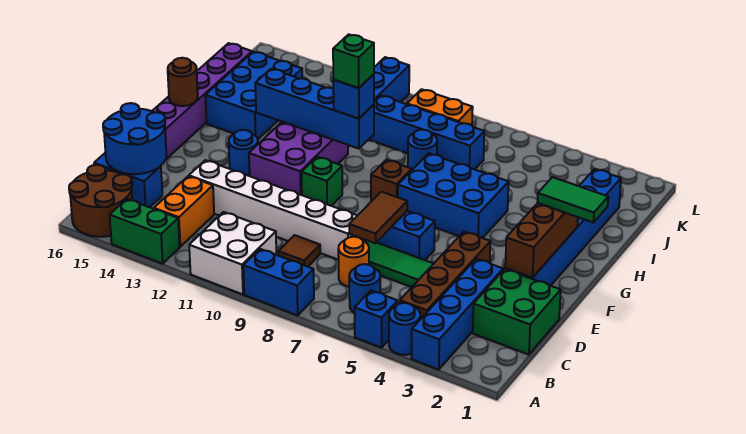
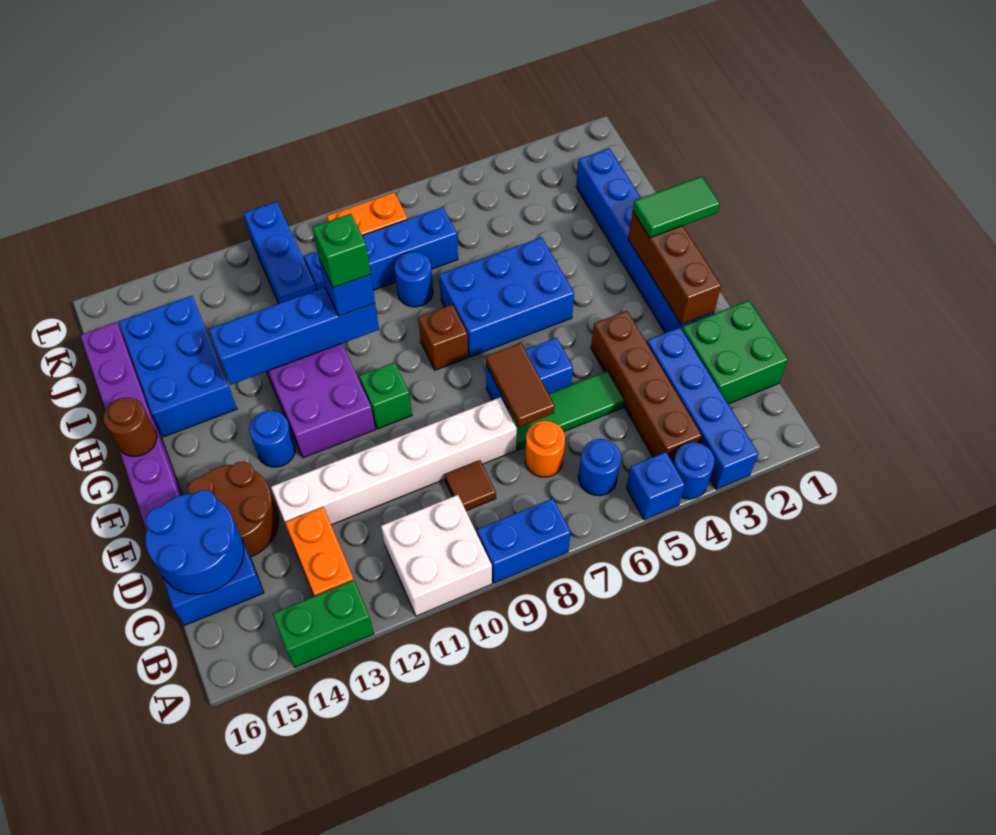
brown 2x2 round brick [69,165,132,237] -> brown 2x2 round brick moved to [188,462,279,557]

